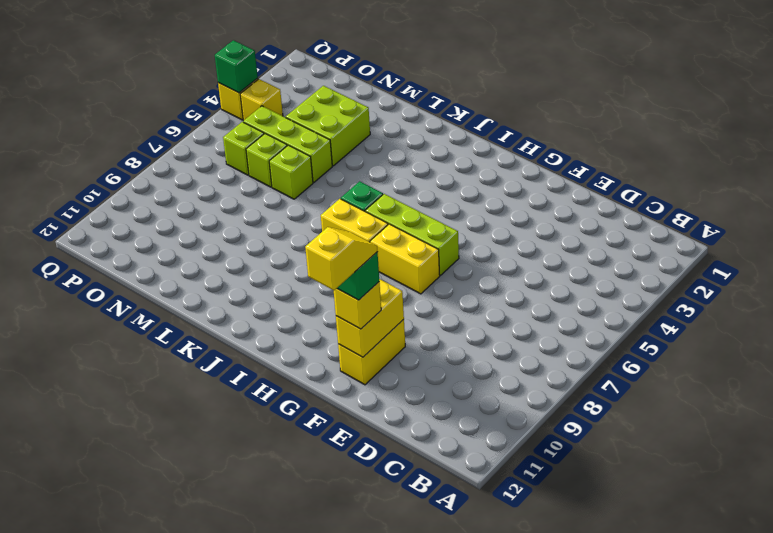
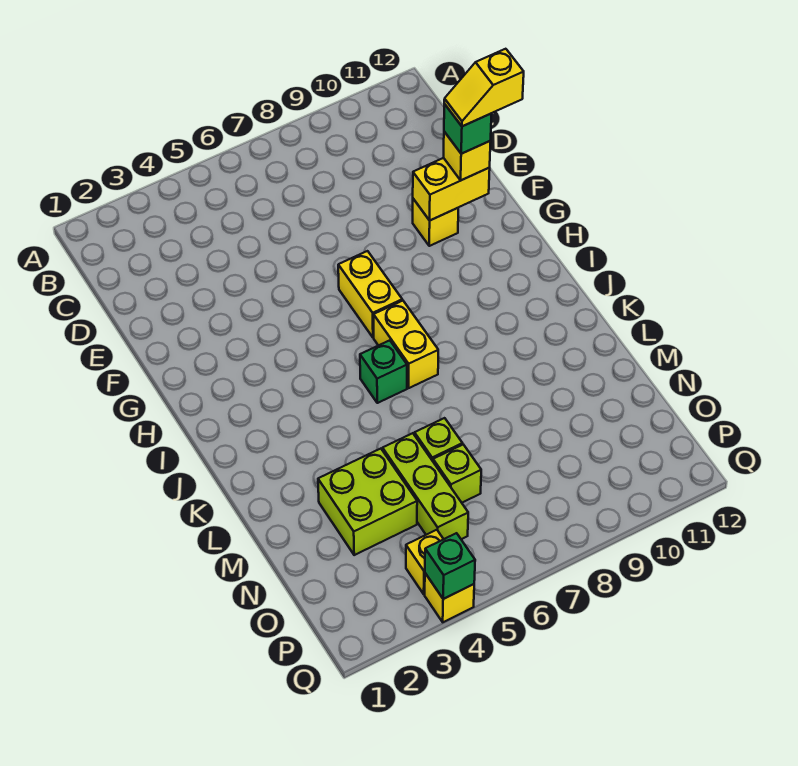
yellow 1x2 brick [338,319,405,385] -> yellow 1x1 brick [413,199,458,246]
lime 1x3 brick [365,194,459,275] -> none
lime 1x1 brick [223,122,264,175] -> none

